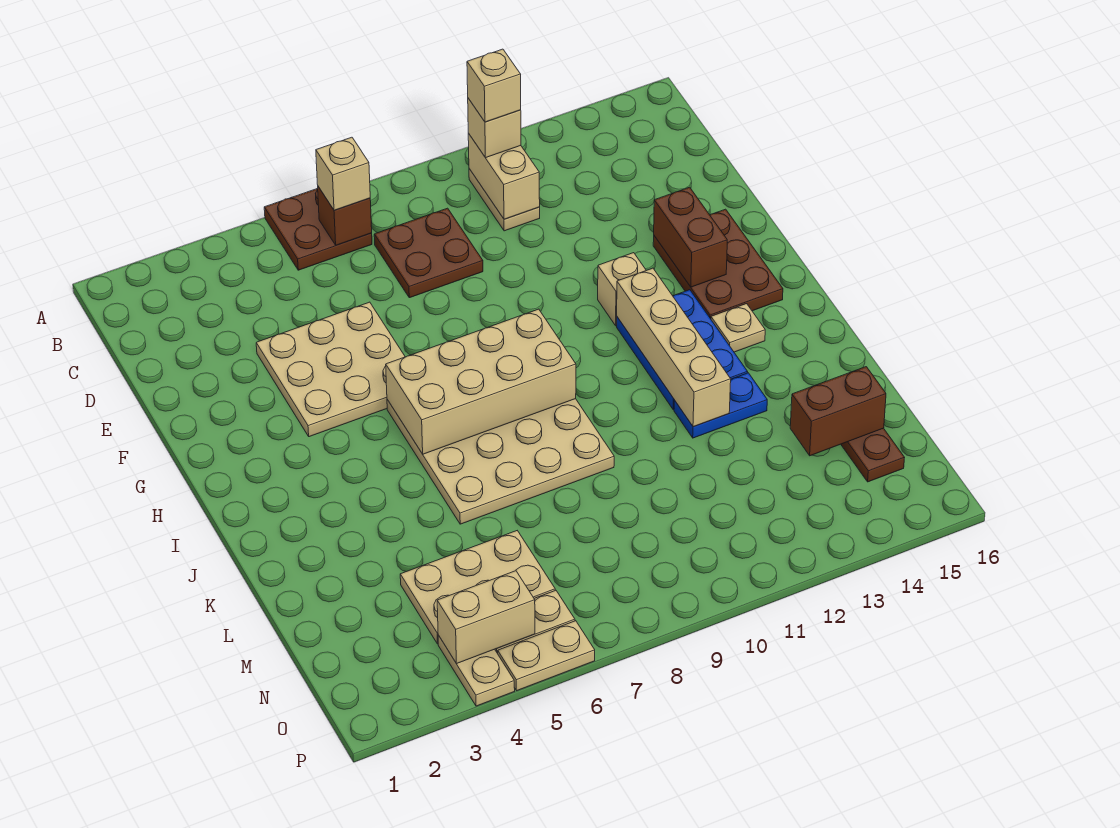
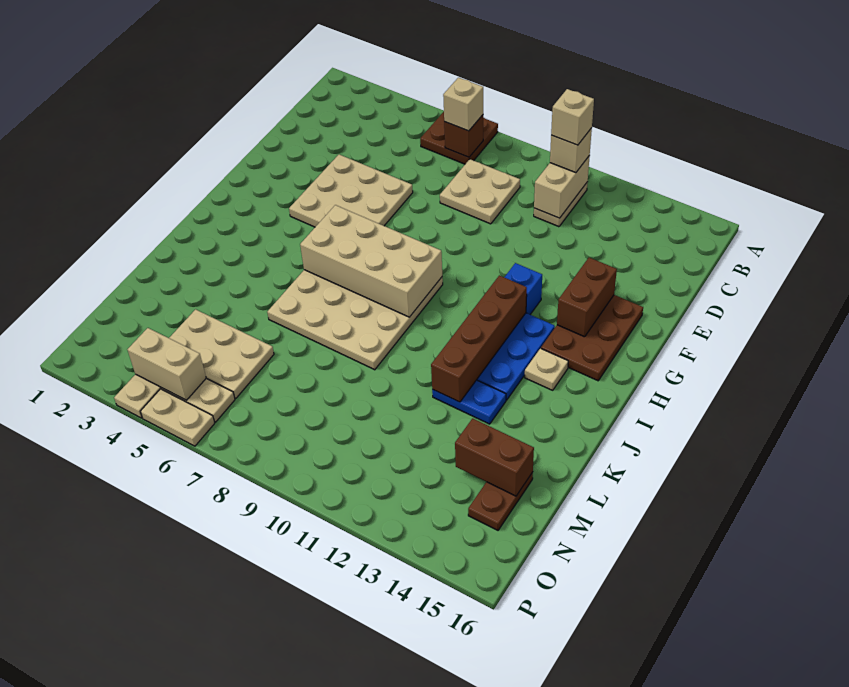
brown 2x2 plate [374,208,483,298] -> tan 2x2 plate [440,159,520,224]
tan 1x1 brick [598,253,646,326] -> blue 1x1 brick [504,263,542,314]
tan 1x4 brick [617,268,731,427] -> brown 1x4 brick [431,275,527,402]

